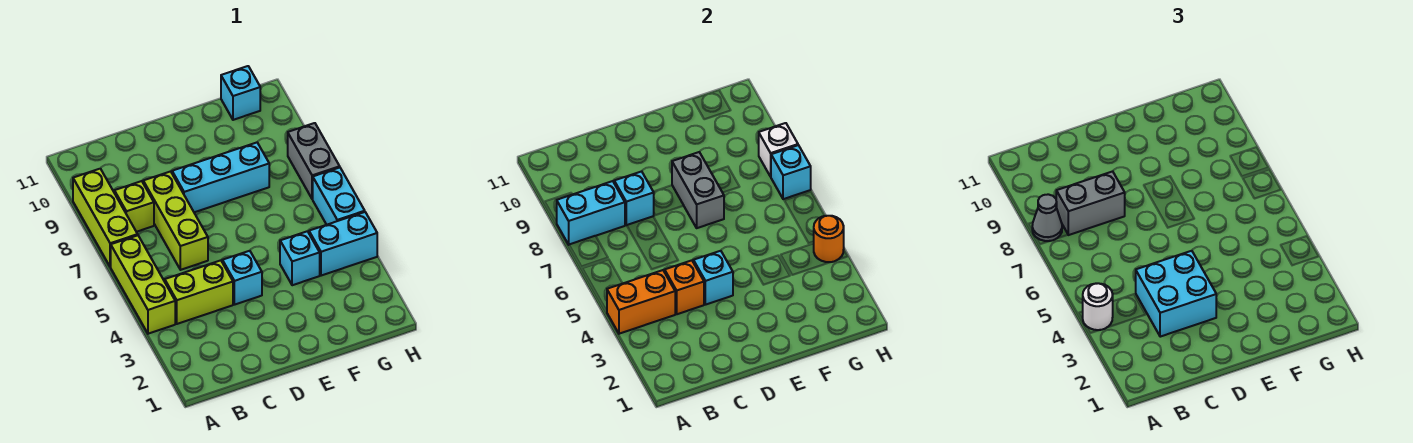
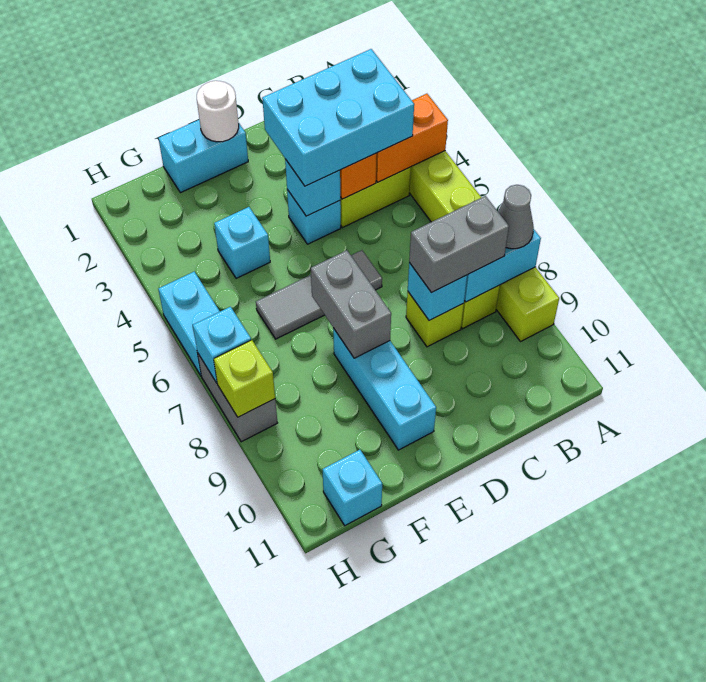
white 1x1 round brick [1082,283,1113,330] -> white 1x1 round brick moved to [197,81,239,142]
cyan 2x2 brick [1136,251,1216,337] -> cyan 2x3 brick [262,49,414,186]
lime 1x3 brick [143,171,208,270] -> lime 1x1 brick [406,292,464,347]
none -> grey 1x3 tile [256,250,382,339]
cyan 1x3 brick [172,143,269,212] -> cyan 1x3 brick turned to [333,328,436,450]
cyan 1x2 brick [309,212,377,276] -> cyan 1x2 brick moved to [158,120,248,193]
orange 1x1 round brick [813,216,844,262] -> none
white 1x1 brick [759,123,798,177] -> lime 1x1 brick [214,340,275,417]

